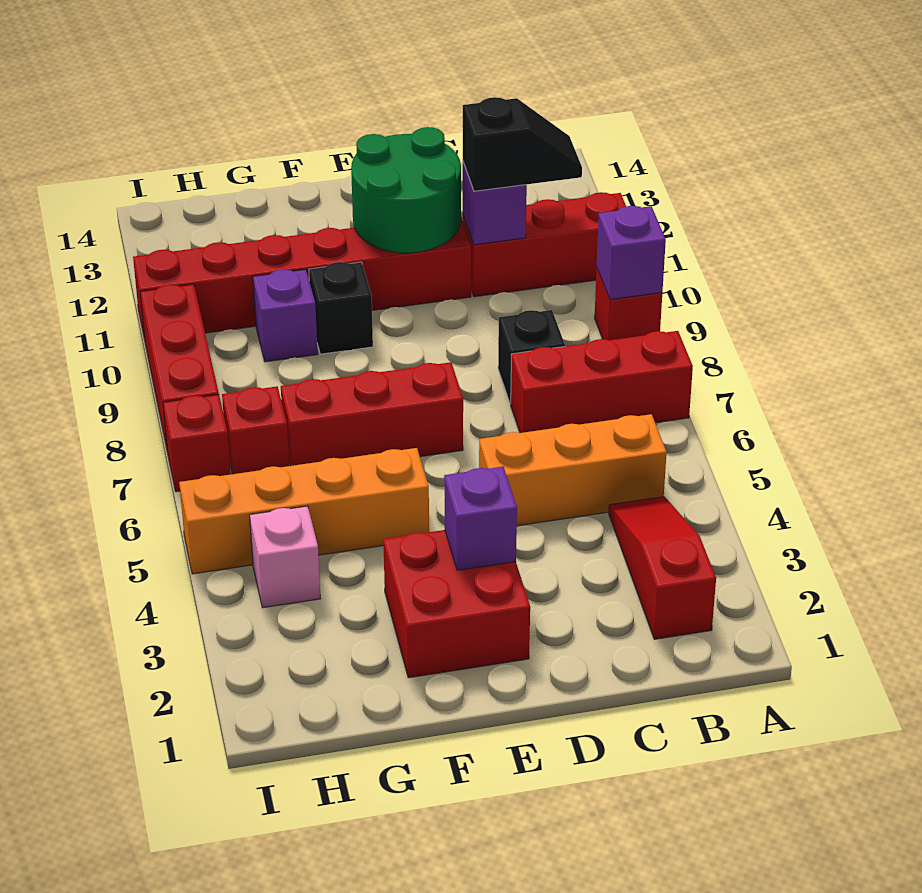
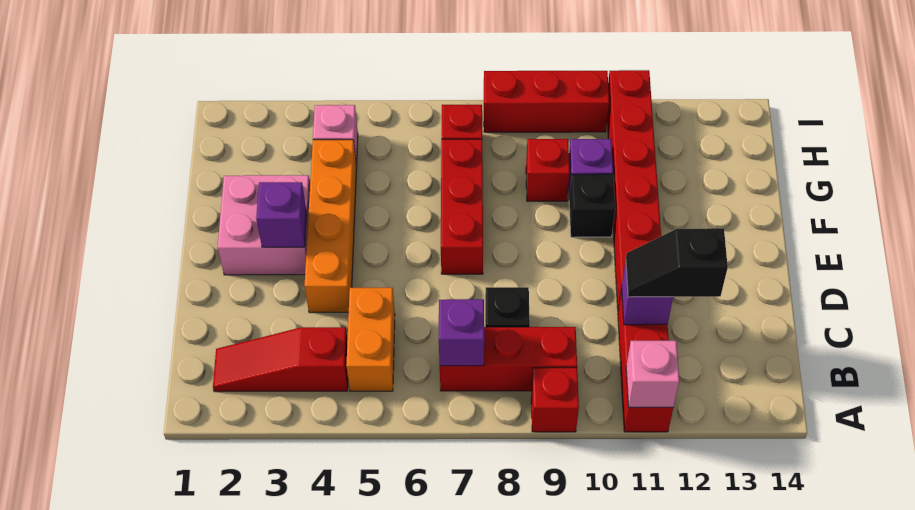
red 1x3 brick [511,331,693,433] -> red 1x3 brick turned to [440,327,577,391]
purple 1x1 brick [597,206,666,300] -> purple 1x1 brick moved to [439,299,484,366]
none -> pink 1x1 brick [626,341,679,407]
red 1x3 slope [609,497,716,639] -> red 1x3 slope turned to [213,327,348,392]
orange 1x3 brick [479,414,667,526] -> orange 1x2 brick [346,288,395,391]
black 1x2 slope [463,97,582,191] -> black 1x2 slope turned to [626,228,728,297]
green 2x2 round brick [351,127,461,253] -> none
red 2x2 brick [383,530,530,678] -> pink 2x2 brick [218,175,310,275]
orange 1x4 brick [179,448,429,574] -> orange 1x4 brick moved to [304,140,357,313]
red 1x1 brick [163,395,231,492] -> red 1x1 brick moved to [526,139,570,201]

